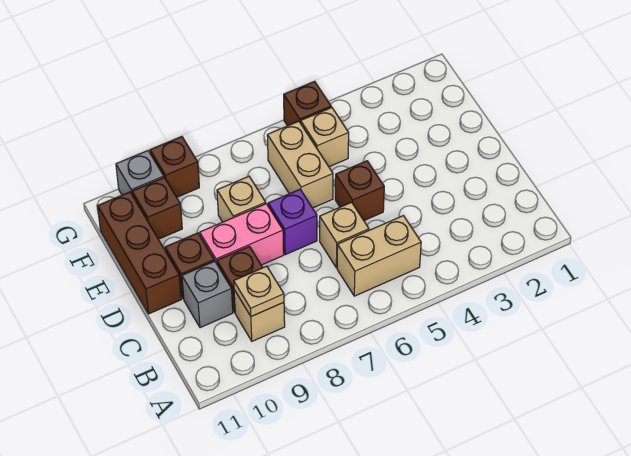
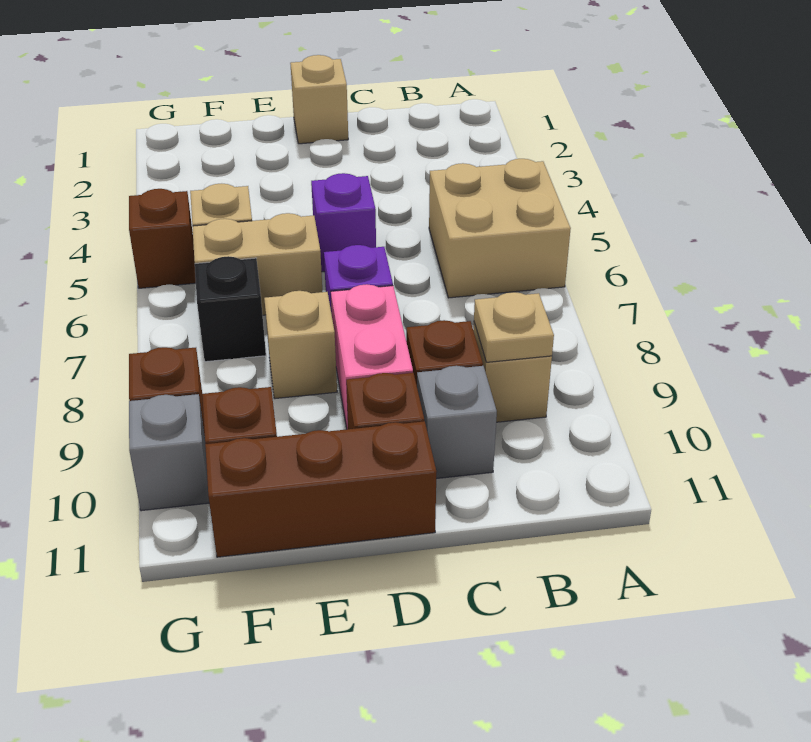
tan 1x2 brick [337,216,421,296] -> tan 2x2 brick [429,159,571,298]
tan 1x1 brick [320,202,369,268] -> tan 1x1 brick moved to [290,55,348,144]
brown 1x1 brick [335,161,384,220] -> purple 1x1 brick [311,173,376,272]
none -> black 1x1 brick [195,256,266,362]

